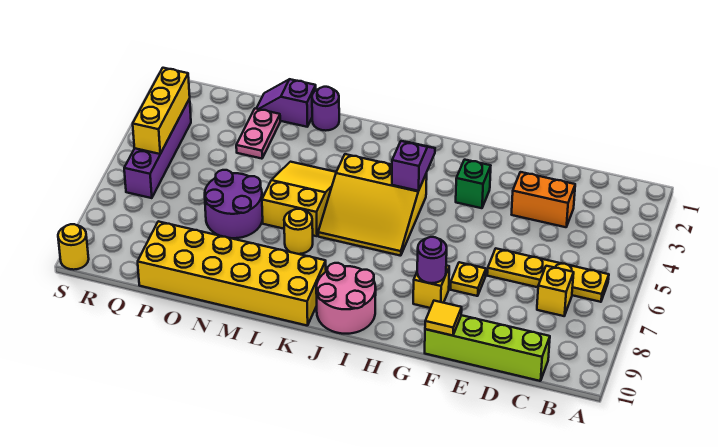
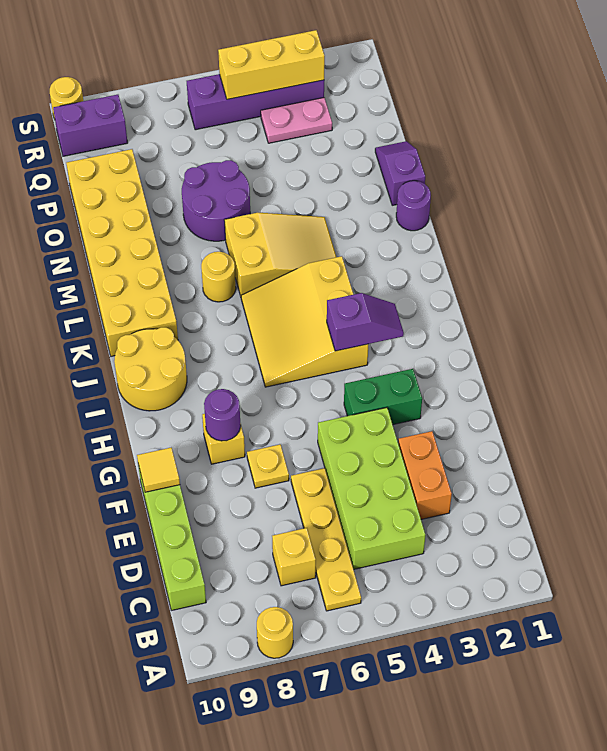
none -> yellow 1x1 round brick [257,607,293,658]
none -> lime 2x4 brick [318,408,425,569]
green 1x1 brick [456,160,491,208] -> green 1x2 brick [344,369,422,425]
pink 2x2 round brick [316,263,376,334] -> yellow 2x2 round brick [114,327,187,411]
pink 1x2 plate [236,109,280,159] -> pink 1x2 plate moved to [261,98,332,143]
none -> purple 1x2 brick [53,95,128,156]

